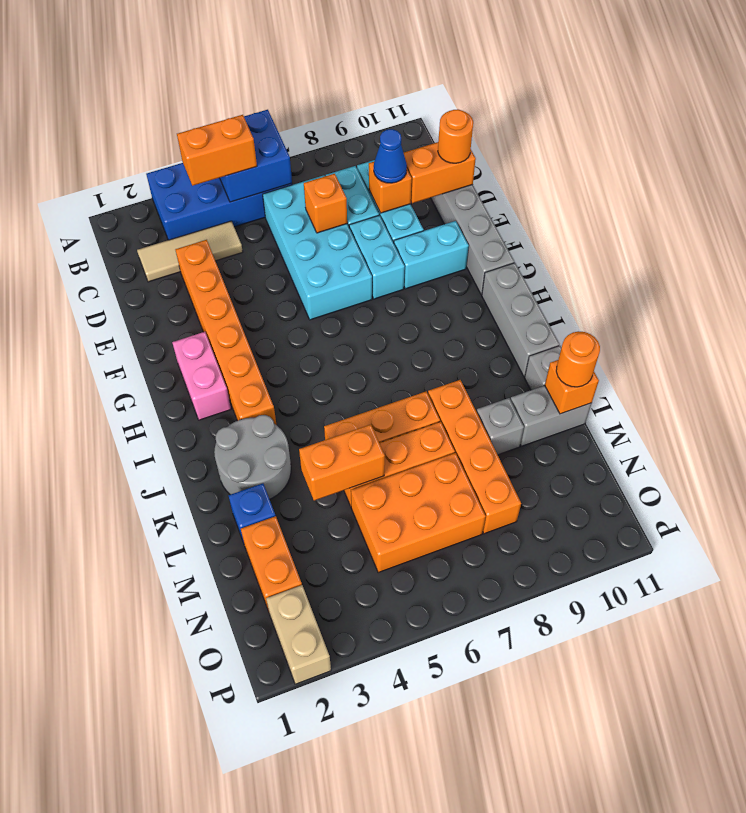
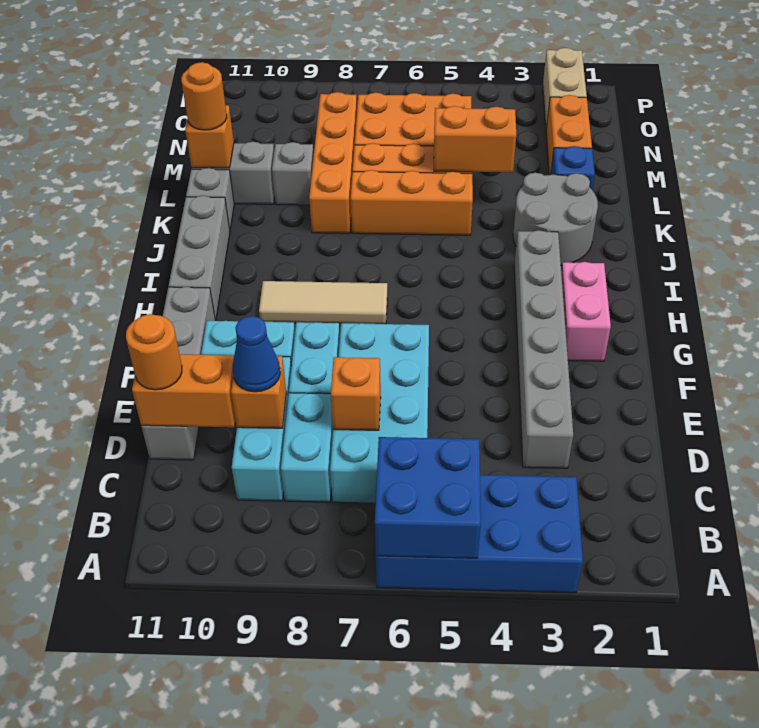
orange 1x2 brick [177,115,257,186] -> none
tan 1x3 tile [137,221,243,282] -> tan 1x3 tile moved to [259,281,387,324]
orange 1x6 brick [175,240,276,425] -> grey 1x6 brick [514,230,573,468]

